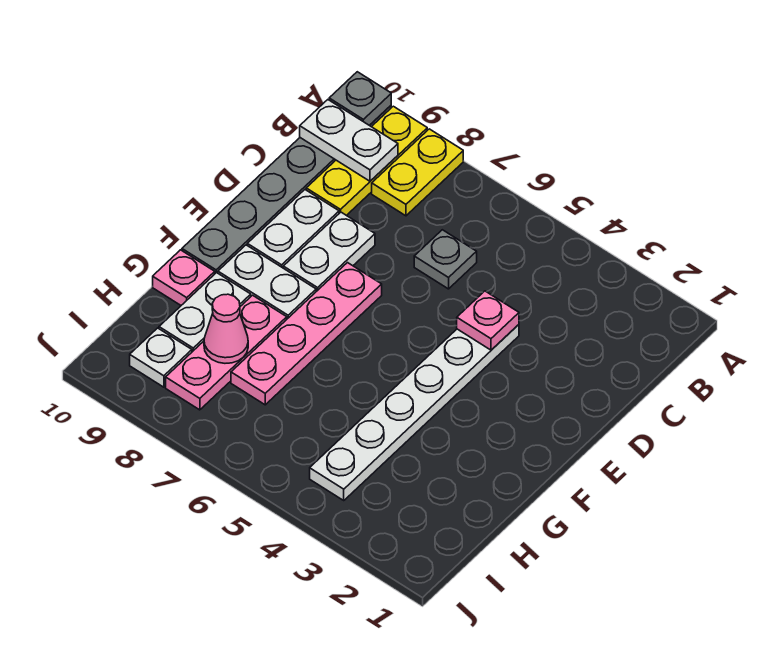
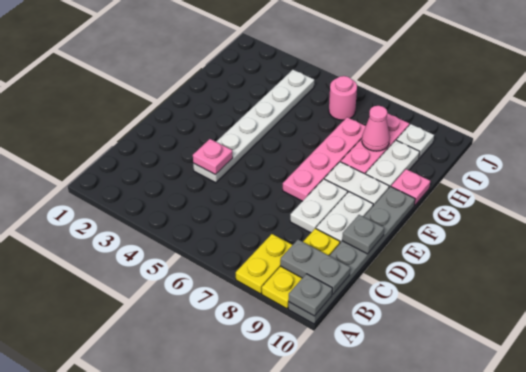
white 1x2 plate [300,100,398,181] -> grey 1x2 plate [280,240,350,295]
grey 1x1 plate [414,230,477,289] -> grey 1x1 plate moved to [342,215,384,254]
none -> pink 1x1 round brick [329,76,357,120]

